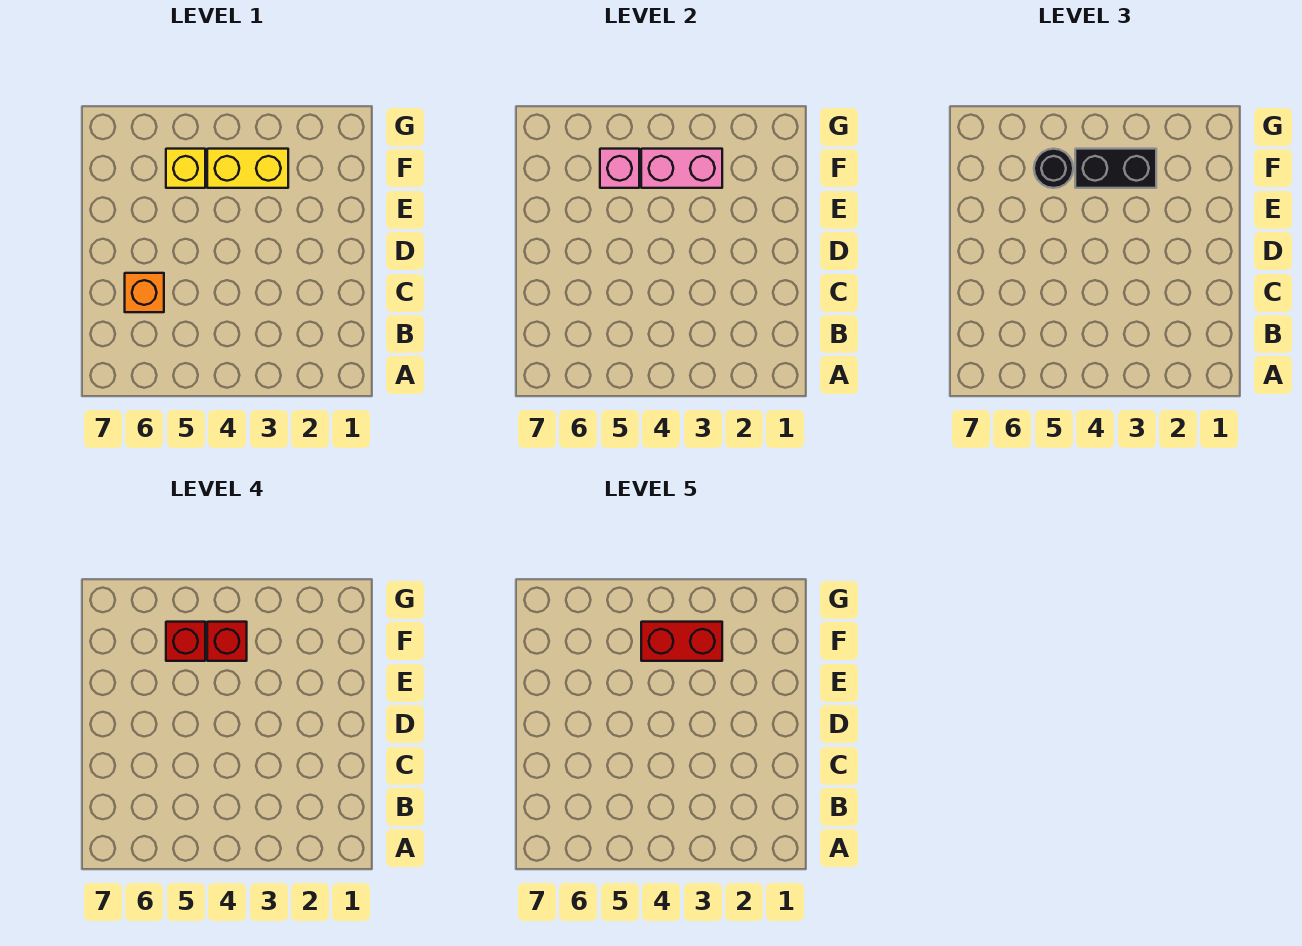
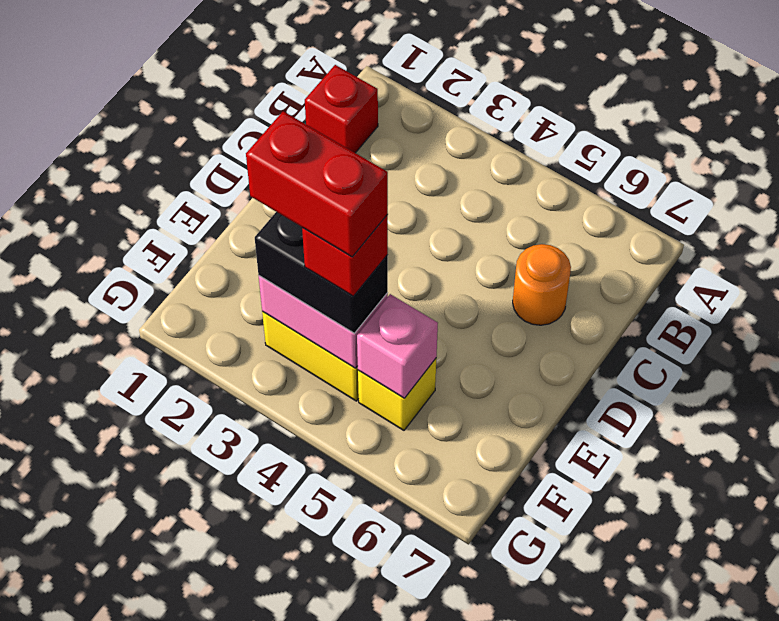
orange 1x1 brick [125,273,164,312] -> orange 1x1 round brick [513,244,571,325]
black 1x1 round brick [1034,149,1073,188] -> none
red 1x1 brick [166,622,205,661] -> red 1x1 brick moved to [305,65,378,153]

